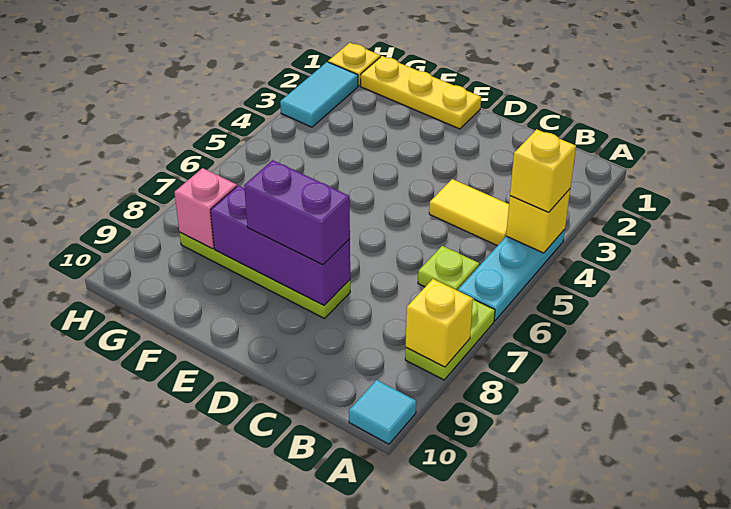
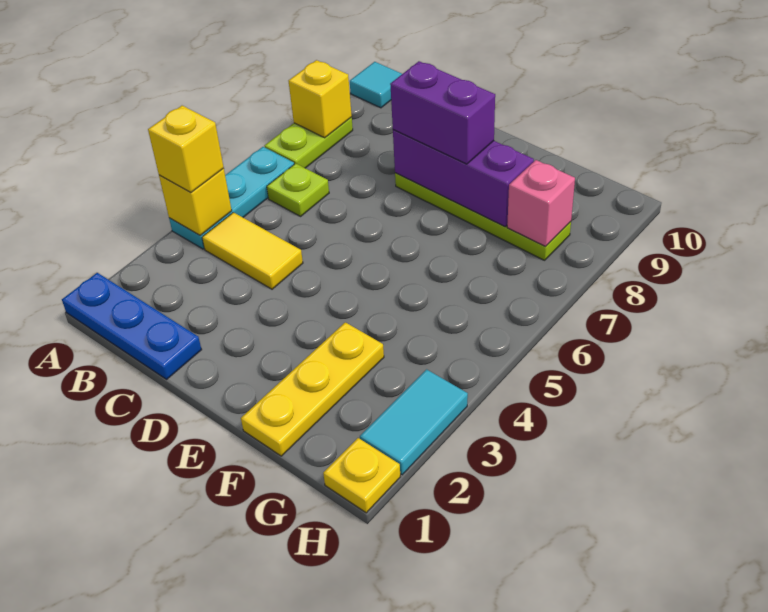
none -> blue 1x3 plate [62,273,202,379]
yellow 1x3 plate [361,56,481,129] -> yellow 1x3 plate turned to [241,322,384,456]

